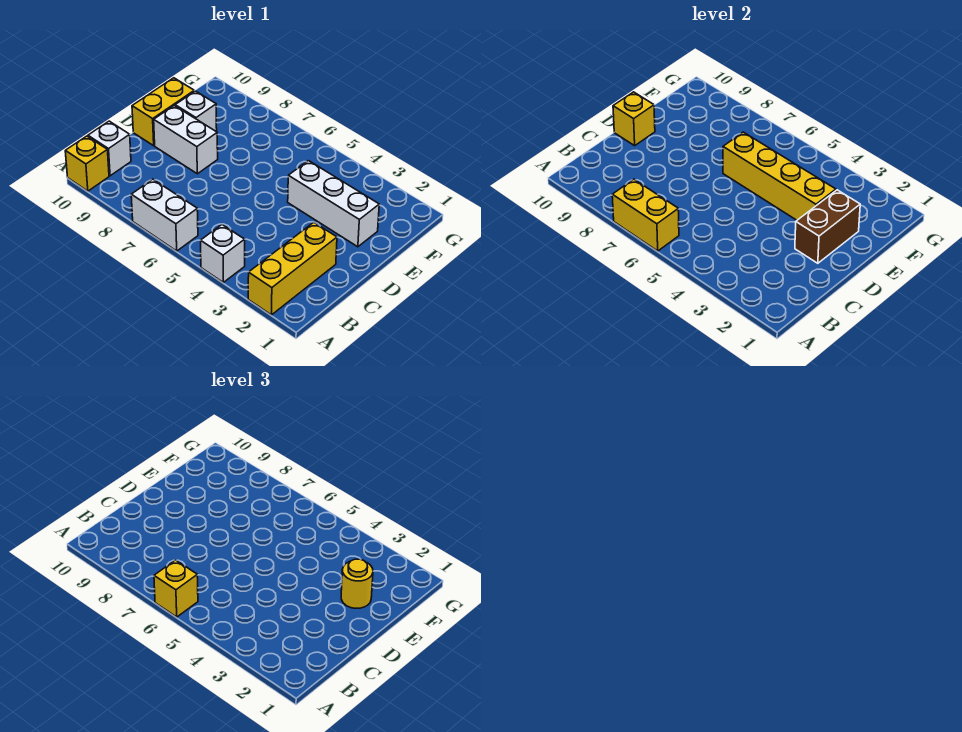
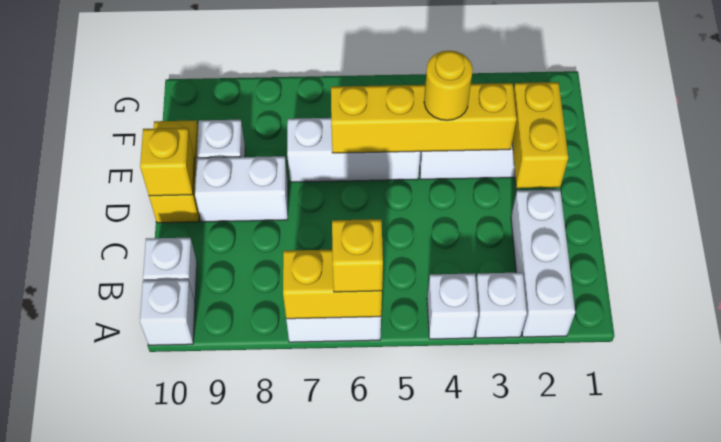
yellow 1x3 brick [248,222,337,315] -> white 1x3 brick [511,190,575,337]
none -> white 1x1 brick [475,272,527,338]
yellow 1x1 brick [65,136,109,191] -> white 1x1 brick [140,280,195,345]
brown 1x2 brick [795,190,860,263] -> yellow 1x2 brick [512,82,568,188]
yellow 1x1 round brick [341,559,373,608] -> yellow 1x1 round brick moved to [424,51,473,121]
none -> white 1x3 brick [287,118,420,182]

